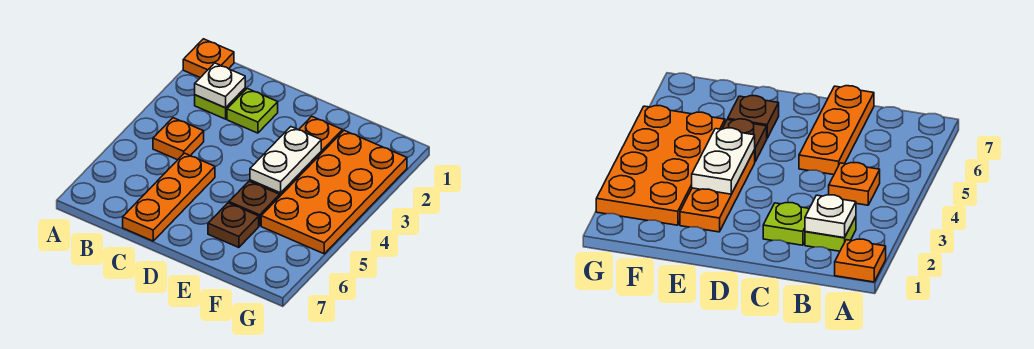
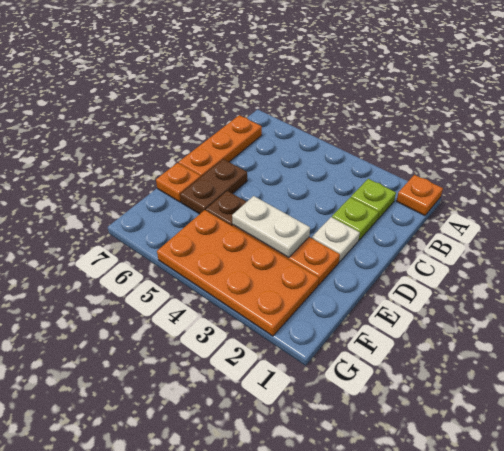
white 1x1 plate [195,63,245,108] -> white 1x1 plate moved to [312,217,360,262]
orange 1x1 plate [153,118,204,160] -> orange 1x1 plate moved to [156,163,201,202]
orange 1x3 plate [123,153,215,241] -> orange 1x3 plate turned to [179,115,262,177]
brown 1x1 plate [208,203,259,248] -> brown 1x2 plate [180,159,247,214]

